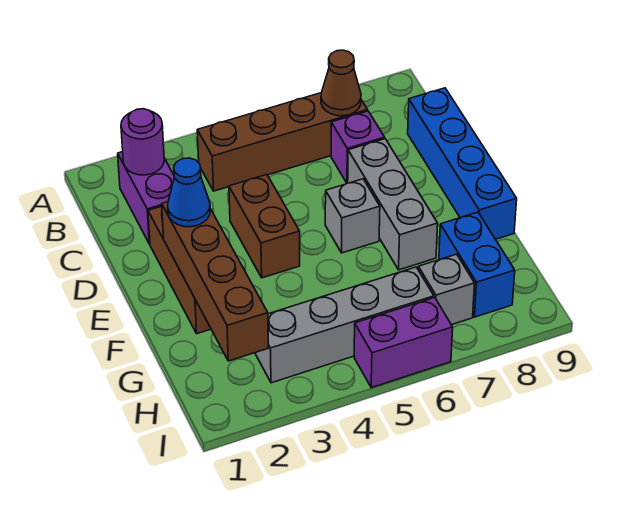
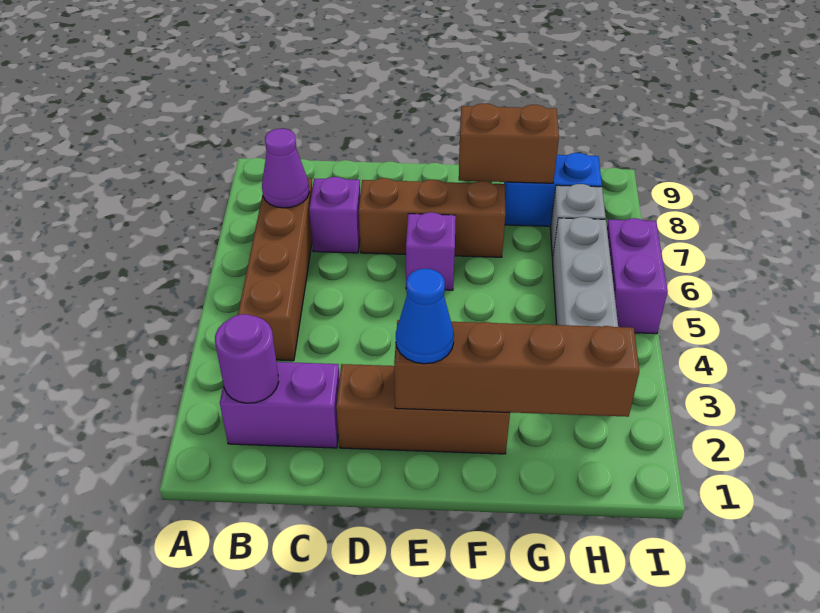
brown 1x1 cone [321,50,361,116] -> purple 1x1 cone [262,129,309,208]
blue 1x4 brick [408,88,517,239] -> none
brown 1x2 brick [229,175,300,278] -> brown 1x2 brick moved to [459,103,559,183]
grey 1x3 brick [348,139,438,270] -> brown 1x3 brick [359,178,506,257]
grey 1x1 brick [325,179,380,253] -> purple 1x1 brick [406,212,456,290]

